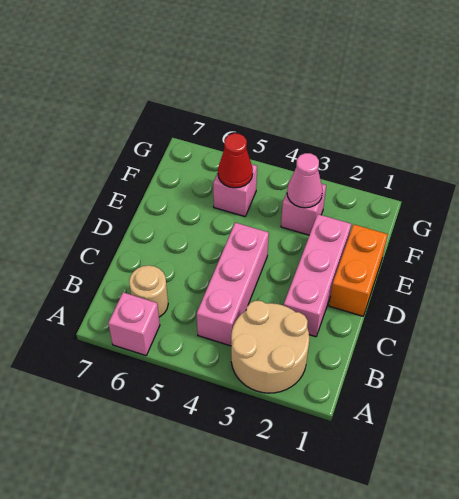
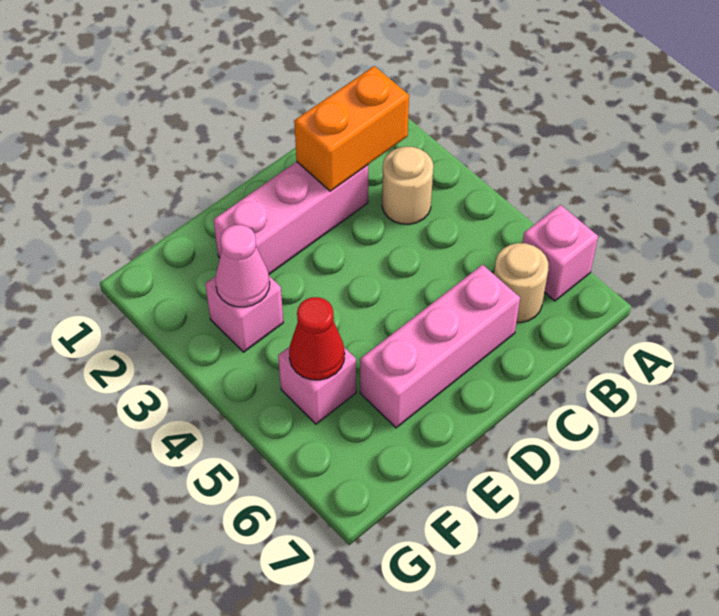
tan 2x2 round brick [231,301,309,393] -> tan 1x1 round brick [382,147,433,224]
pink 1x3 brick [197,223,269,346] -> pink 1x3 brick moved to [360,265,520,428]
orange 1x2 brick [329,224,388,316] -> orange 1x2 brick moved to [294,66,409,191]

